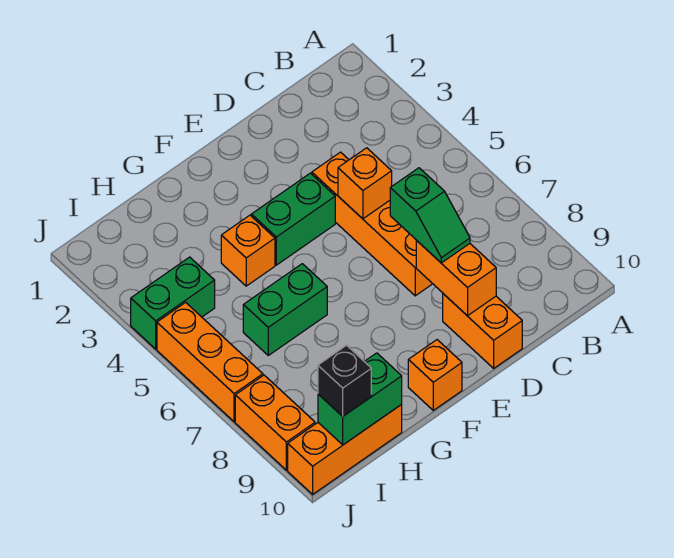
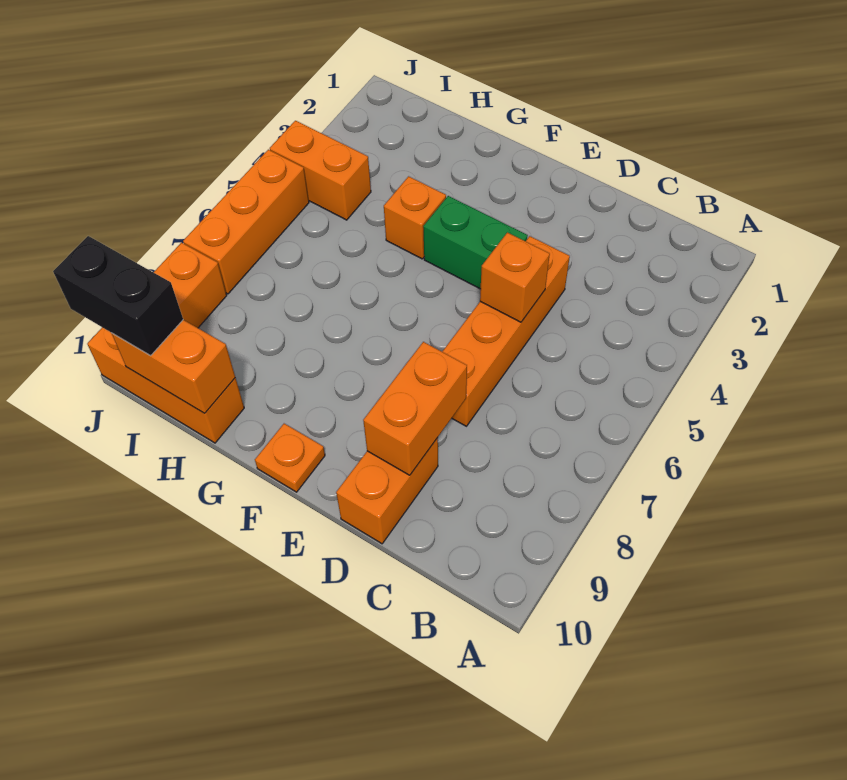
green 1x2 slope [390,168,470,263] -> none
orange 1x1 brick [408,340,462,410] -> orange 1x1 plate [255,424,325,492]
green 1x2 brick [243,264,327,355] -> none
green 1x2 brick [318,353,402,445] -> orange 1x2 brick [112,320,235,413]
green 1x2 brick [131,257,215,349] -> orange 1x2 brick [270,121,371,220]
black 1x1 brick [318,345,371,416] -> black 1x2 brick [53,236,183,356]

